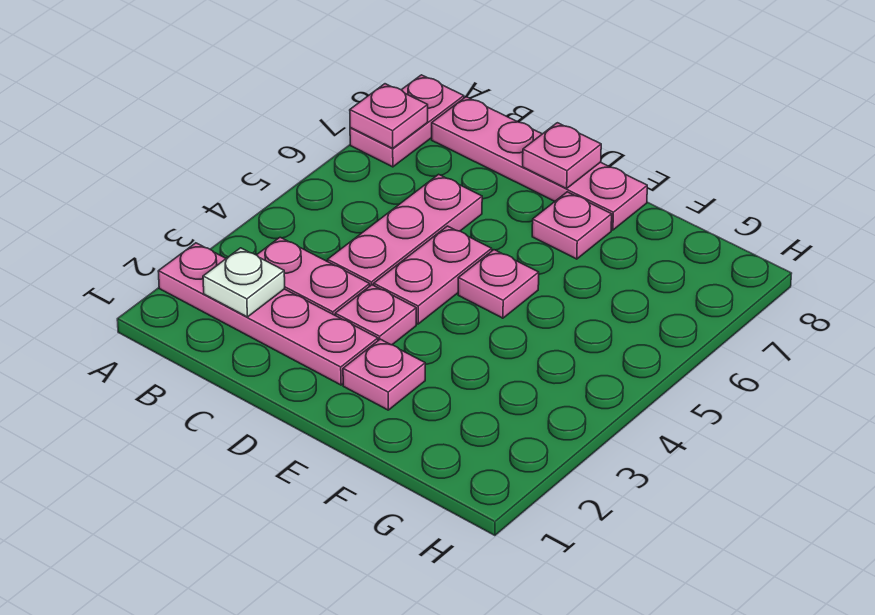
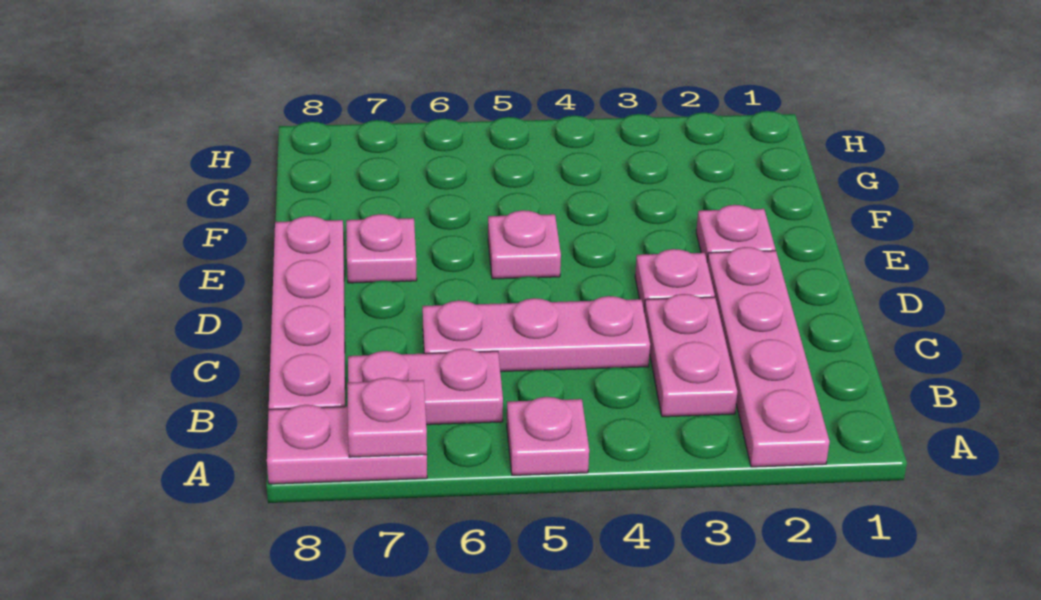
white 1x1 plate [203,248,285,317] -> none
pink 1x2 plate [374,226,492,324] -> pink 1x2 plate moved to [348,348,503,425]
pink 1x1 plate [523,123,601,189] -> pink 1x1 plate moved to [507,397,589,475]

